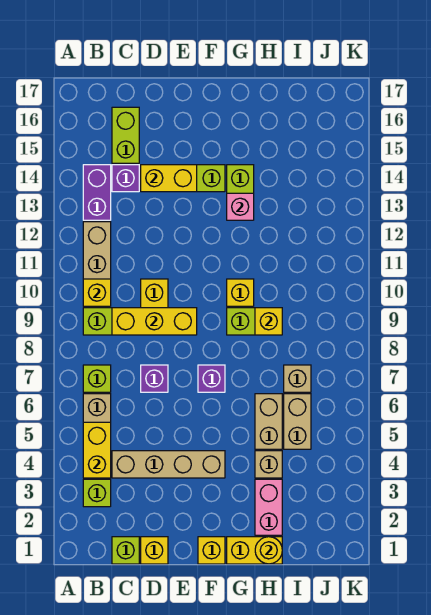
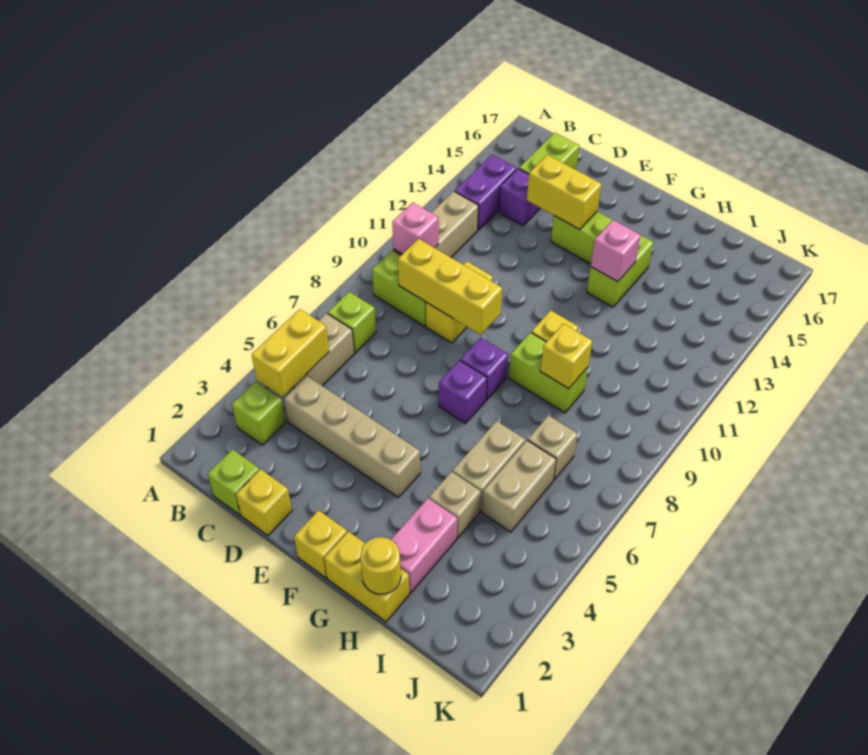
yellow 1x1 brick [83,279,111,306] -> pink 1x1 brick [392,203,439,254]
purple 1x1 brick [141,365,168,392] -> purple 1x1 brick moved to [460,338,508,400]

